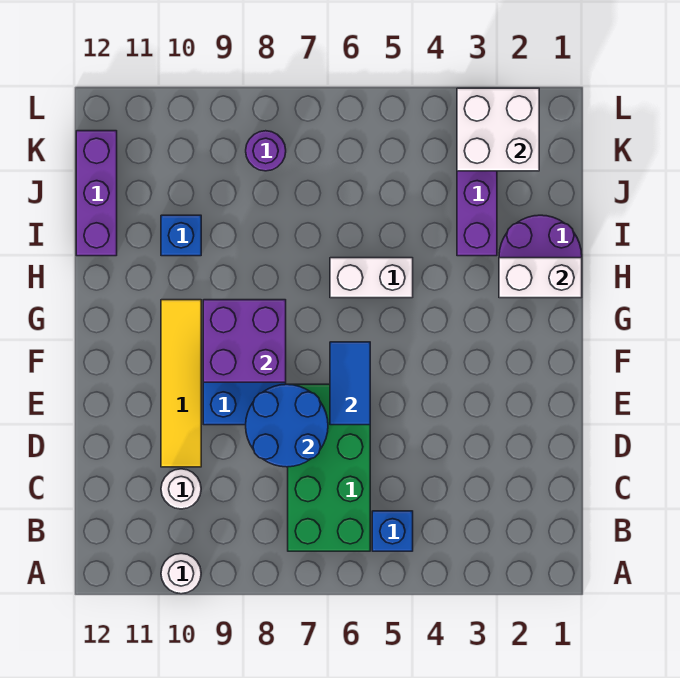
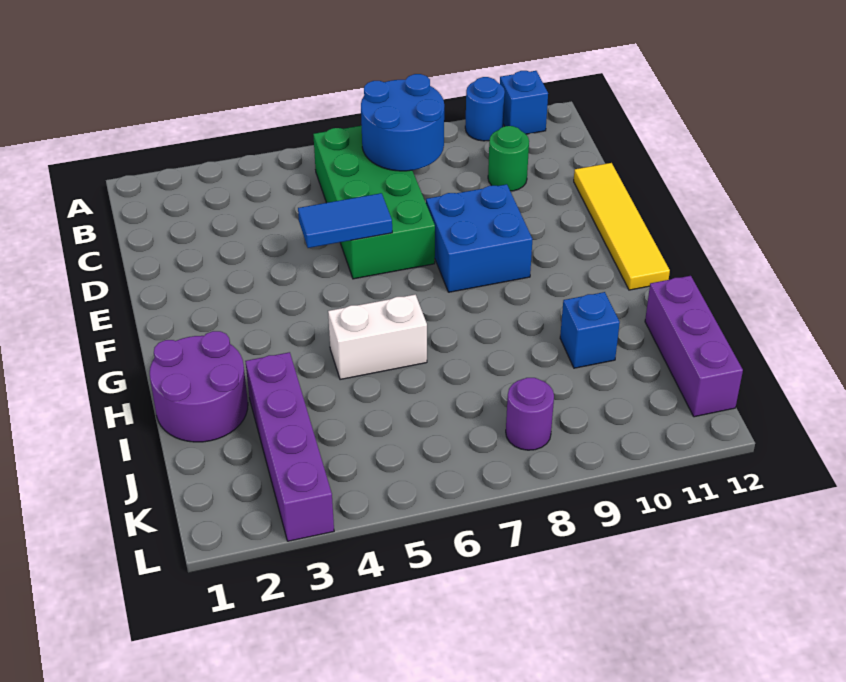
white 1x1 round brick [161,553,201,594] -> blue 1x1 round brick [465,77,505,141]
blue 1x1 brick [372,511,413,551] -> blue 1x1 brick moved to [500,71,548,134]
white 1x1 round brick [161,469,201,509] -> green 1x1 round brick [488,126,529,191]
blue 2x2 round brick [246,384,328,467] -> blue 2x2 round brick moved to [361,74,444,171]
yellow 1x4 tile [161,300,201,467] -> yellow 1x4 tile moved to [574,163,670,290]
blue 1x2 tile [330,342,370,425] -> blue 1x2 tile turned to [298,193,392,248]
purple 2x2 brick [203,300,286,382] -> none
white 1x2 brick [499,258,582,298] -> none
white 2x2 brick [457,88,539,171] -> none

